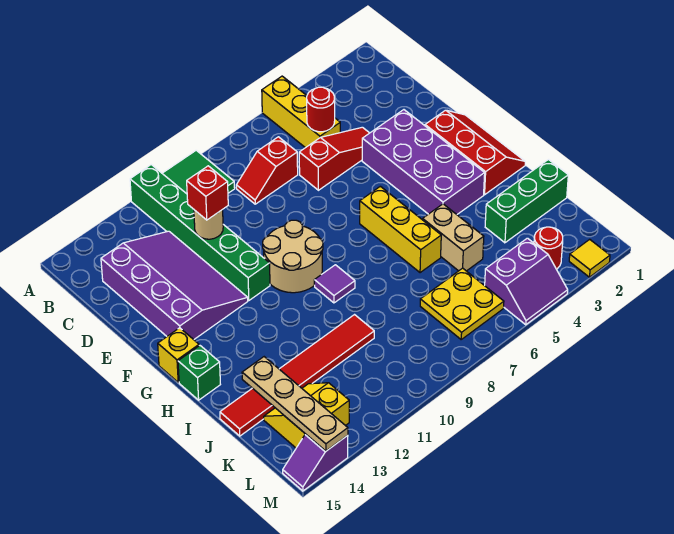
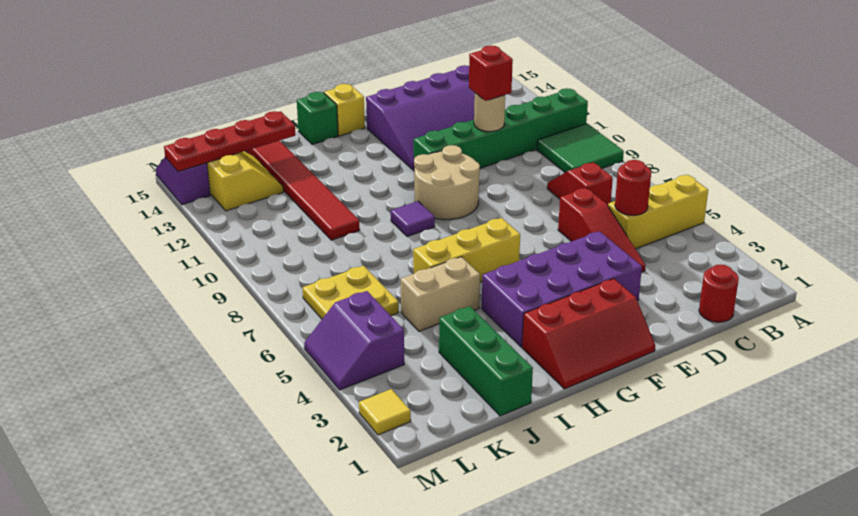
tan 1x4 plate [242,357,348,451] -> red 1x4 plate [164,111,295,172]
red 1x1 round brick [534,227,563,269] -> red 1x1 round brick moved to [699,264,739,322]

